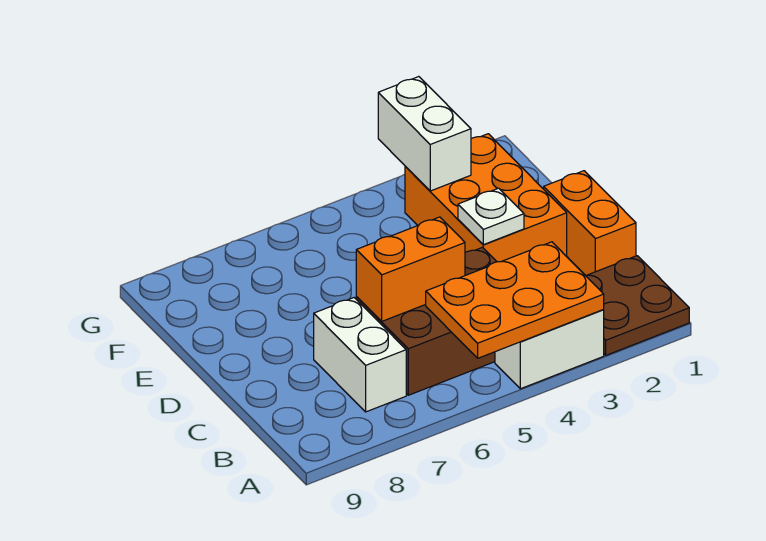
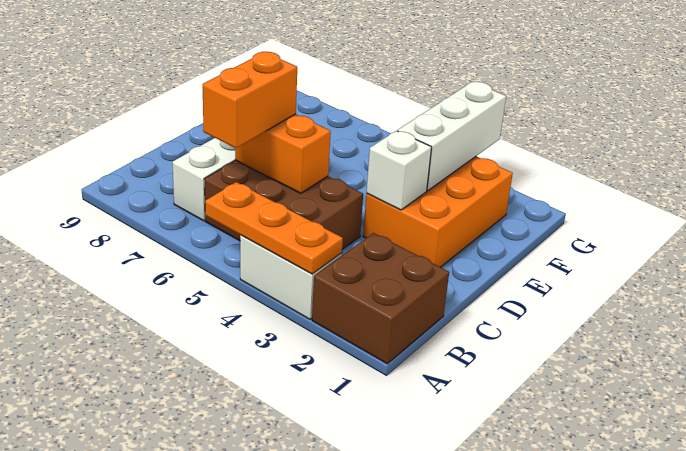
brown 2x2 plate [585,256,689,355] -> brown 2x2 brick [312,233,449,364]
orange 2x3 plate [426,242,604,358] -> orange 1x3 plate [205,182,343,274]
orange 1x2 brick [544,171,636,275] -> orange 1x2 brick moved to [203,52,297,148]
white 1x1 plate [458,188,524,245] -> white 1x1 brick [366,131,432,210]
white 1x2 brick [378,77,471,191] -> white 1x3 brick [398,82,506,191]

